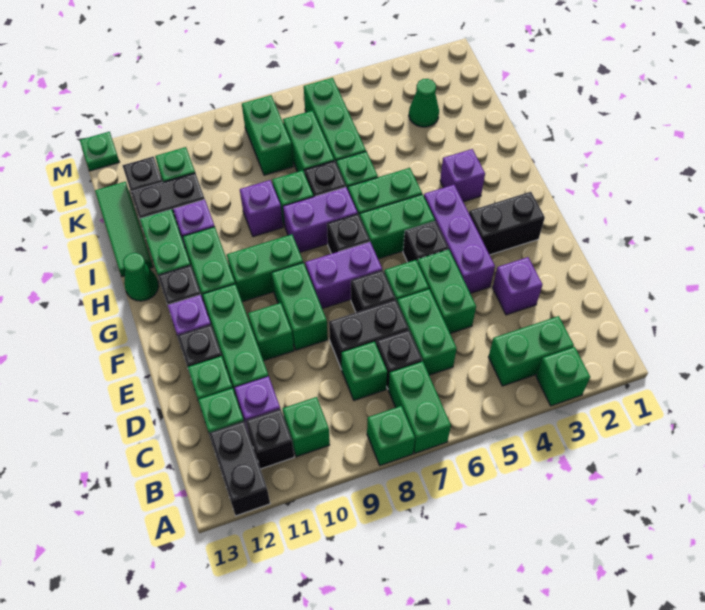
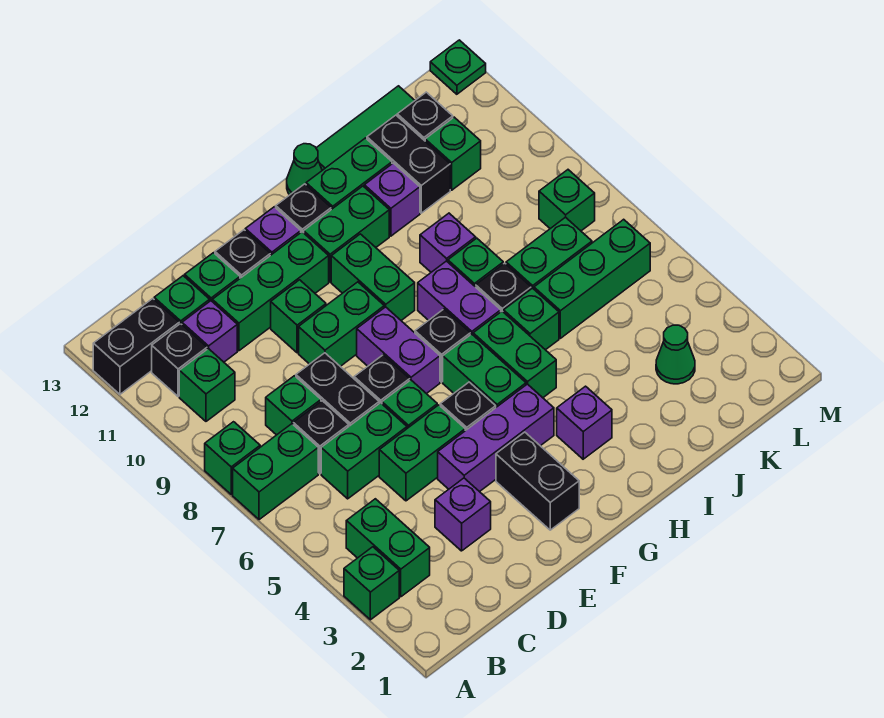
green 1x2 brick [242,95,293,175] -> green 1x1 brick [539,170,595,231]

